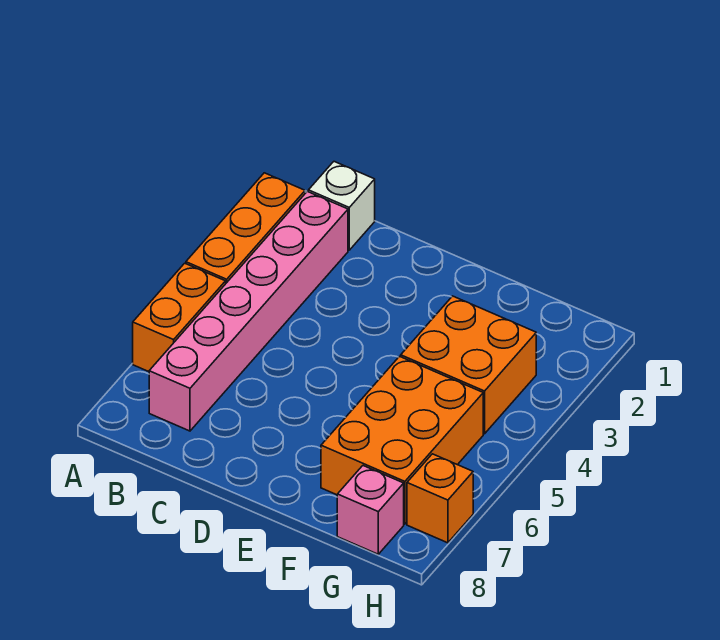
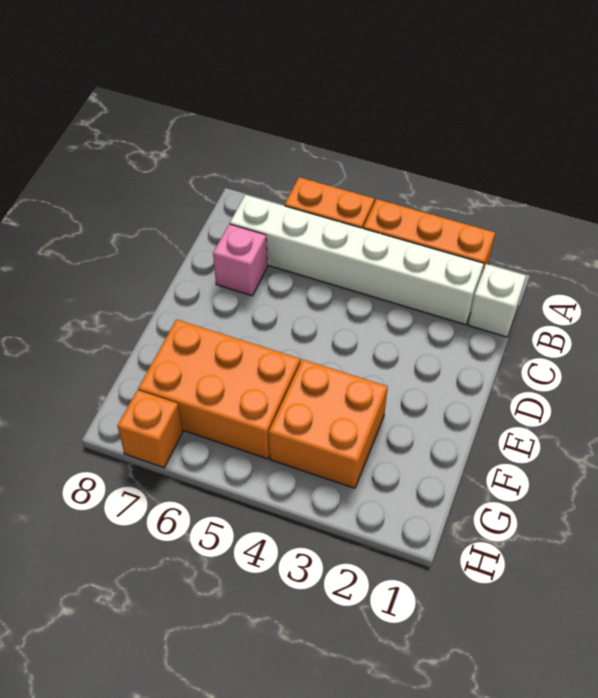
pink 1x6 brick [149,191,348,431] -> white 1x6 brick [230,195,484,325]
pink 1x1 brick [337,466,404,554] -> pink 1x1 brick moved to [213,224,267,296]

